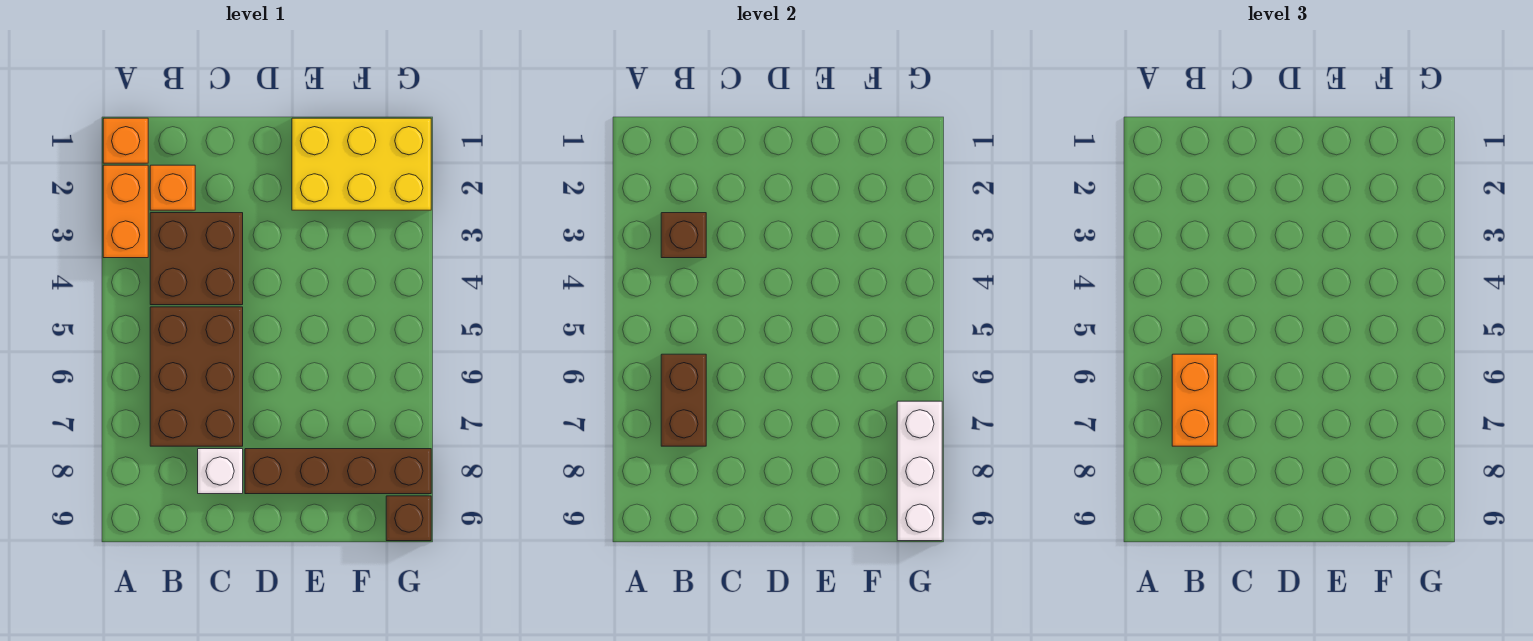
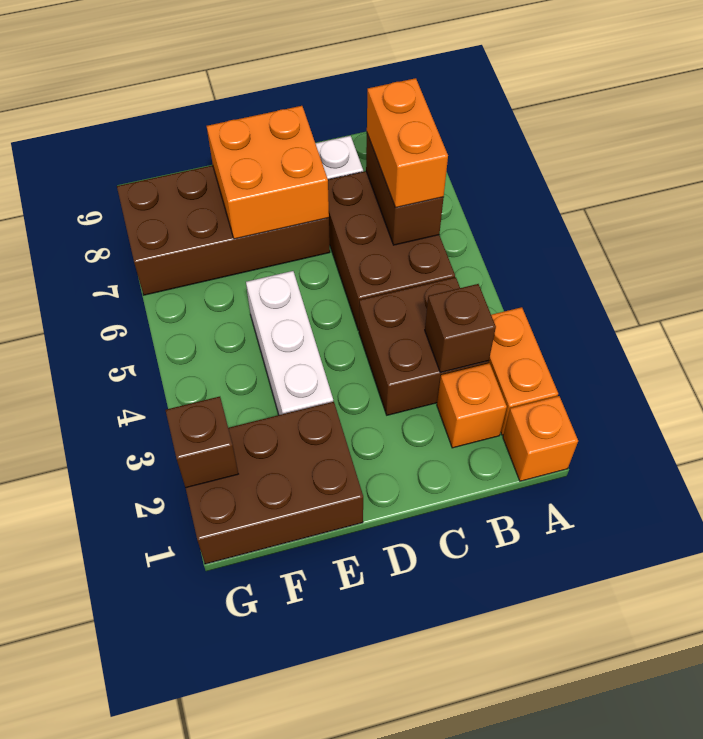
none -> orange 2x2 brick [207,106,329,239]
brown 1x4 brick [245,449,431,494] -> brown 2x4 brick [117,165,330,295]
yellow 2x3 brick [292,118,431,210] -> brown 2x3 brick [186,402,363,564]
white 1x3 brick [897,401,942,541] -> white 1x3 brick moved to [246,271,333,415]
brown 1x1 brick [386,496,431,541] -> brown 1x1 brick moved to [166,397,238,488]

